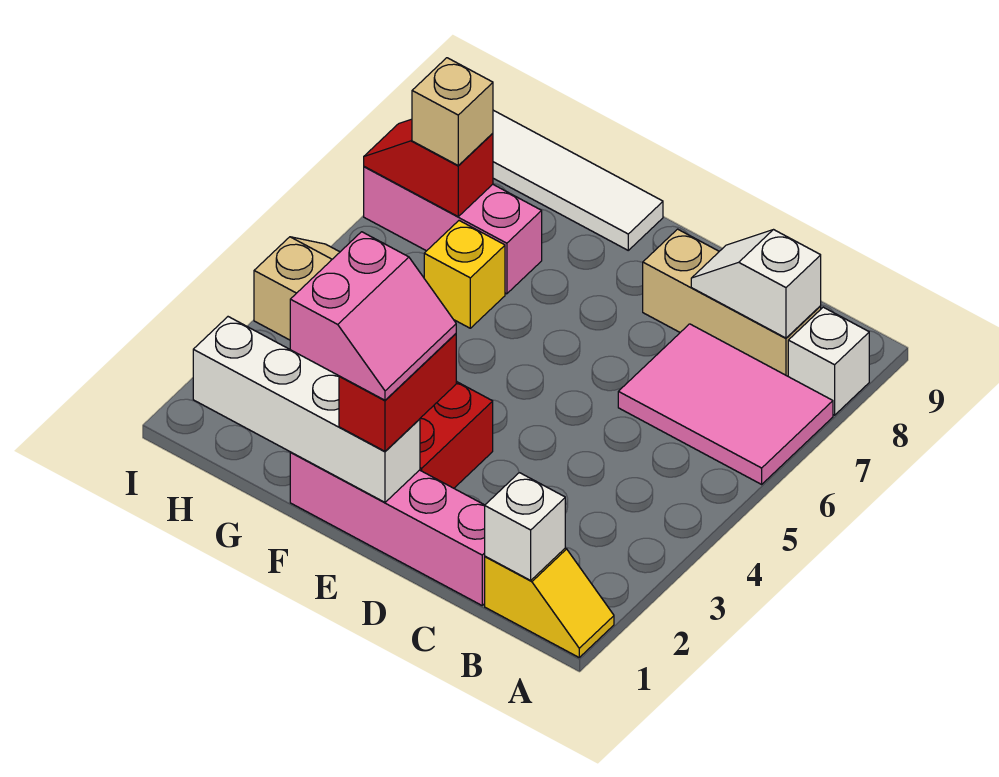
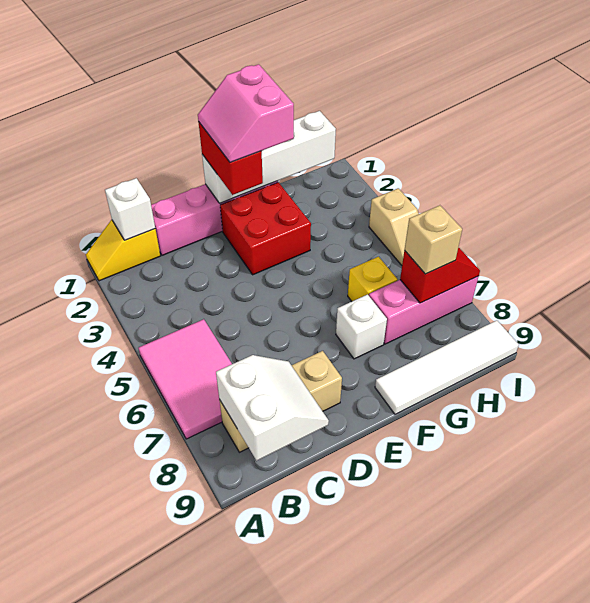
pink 2x3 tile [618,324,833,484] -> pink 2x3 tile turned to [139,319,232,439]
white 1x1 brick [788,307,869,415] -> white 1x1 brick moved to [336,295,387,359]
white 1x2 slope [691,230,821,338] -> white 2x2 slope [216,355,329,461]

